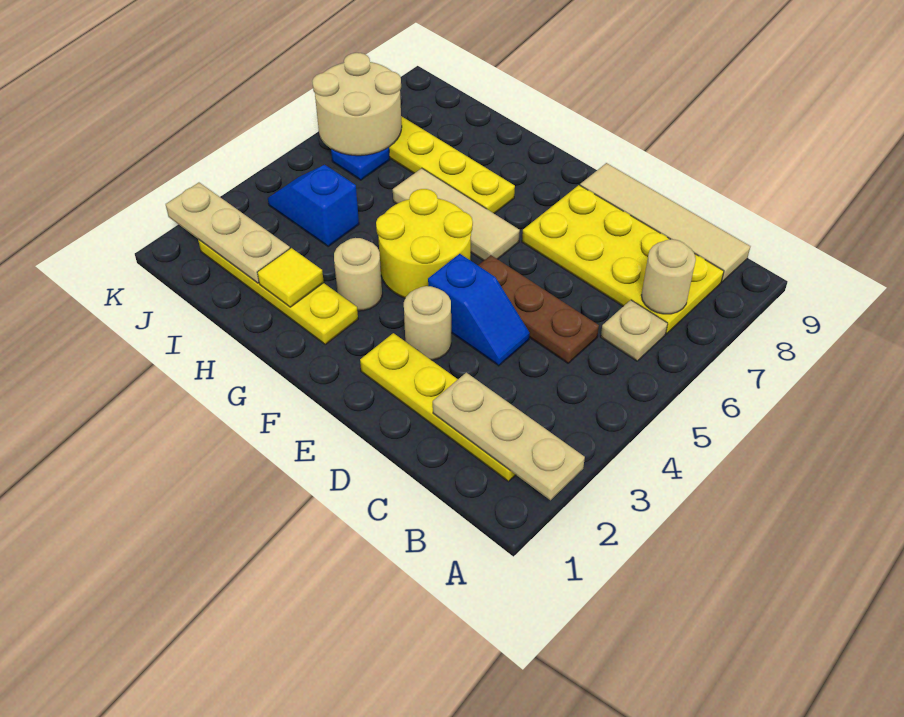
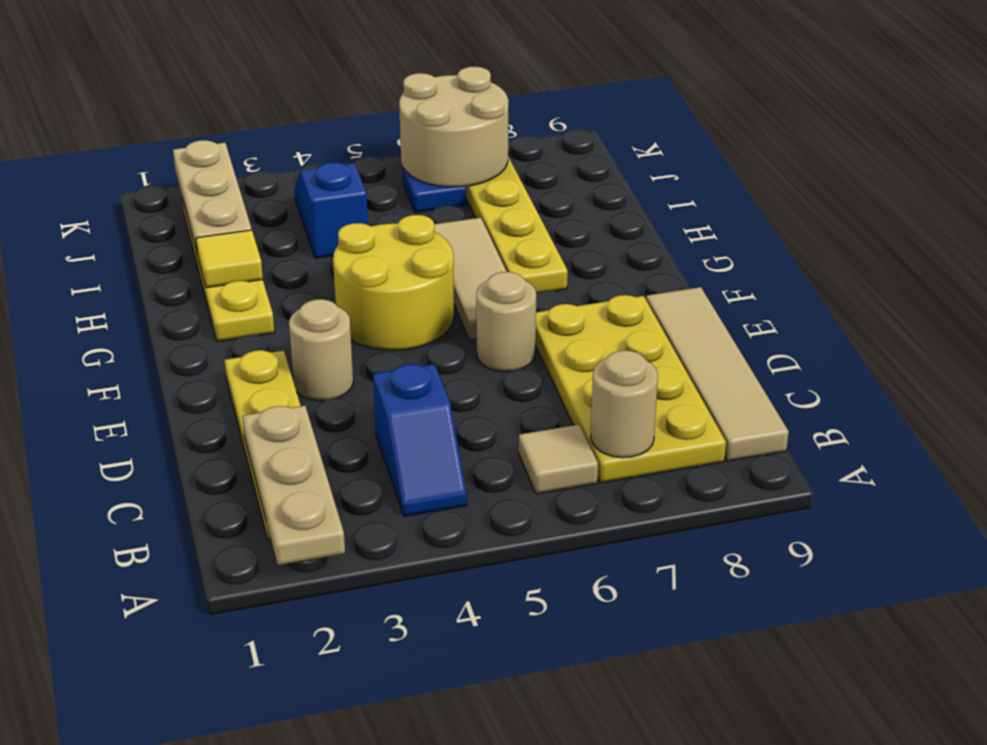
tan 1x1 plate [601,300,668,361] -> tan 1x1 tile [519,425,598,494]
brown 1x3 plate [478,255,599,363] -> none
blue 1x2 slope [428,254,530,366] -> blue 1x2 slope moved to [373,364,467,516]
tan 1x1 round brick [334,238,382,311] -> tan 1x1 round brick moved to [476,272,536,372]

